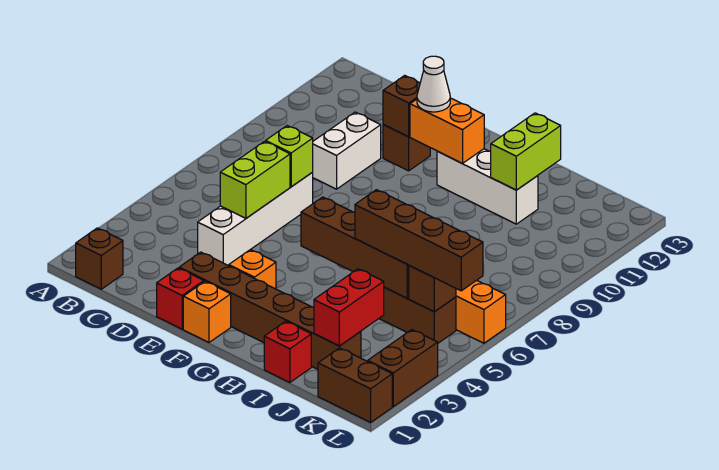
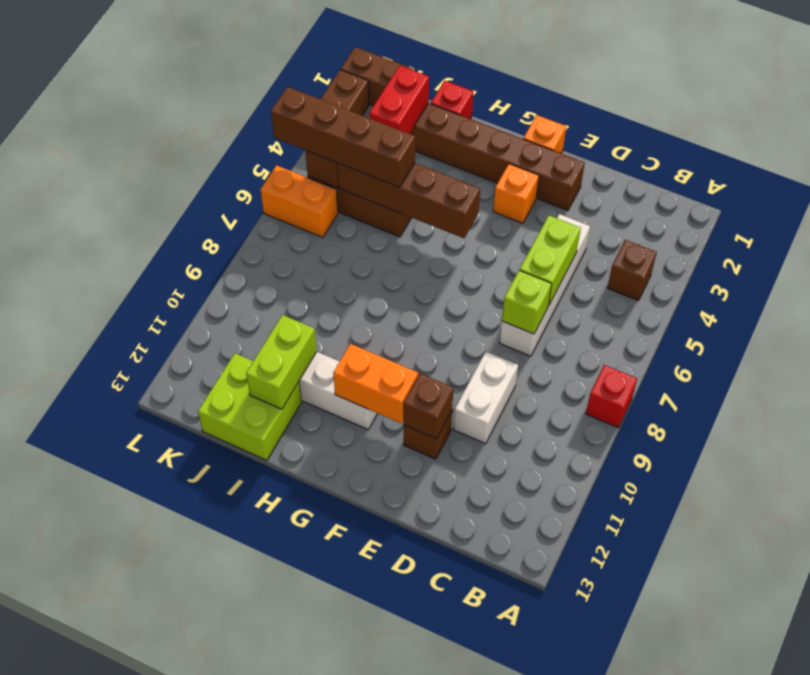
brown 1x1 brick [76,228,123,289] -> brown 1x1 brick moved to [607,240,657,301]
red 1x1 brick [157,268,204,329] -> red 1x1 brick moved to [586,365,637,428]
white 1x1 cone [417,56,450,112] -> none
none -> lime 2x2 brick [198,353,302,460]

